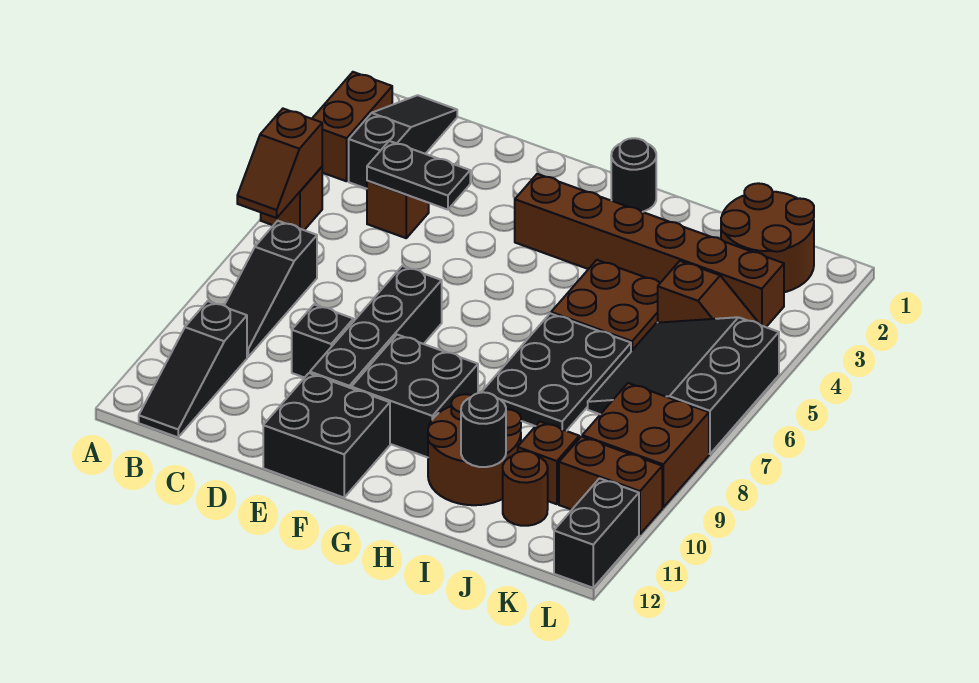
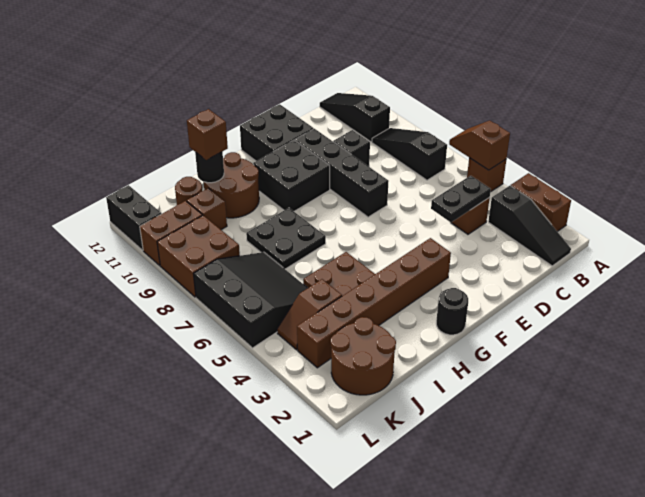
black 2x3 plate [481,313,631,431] -> black 2x2 plate [246,208,326,269]
none -> brown 1x1 brick [187,109,228,160]

